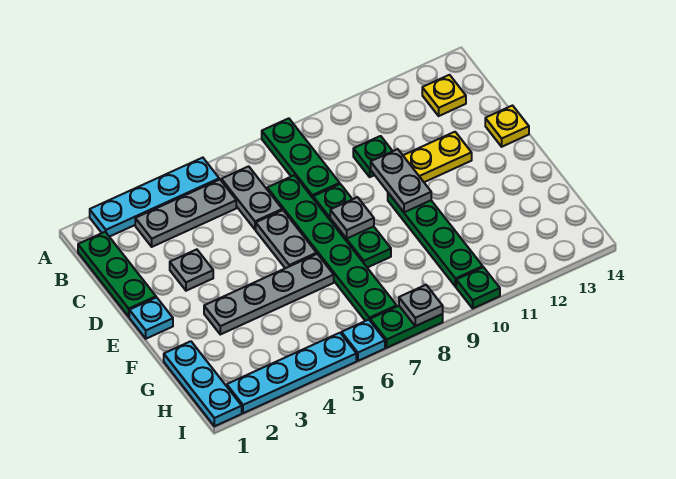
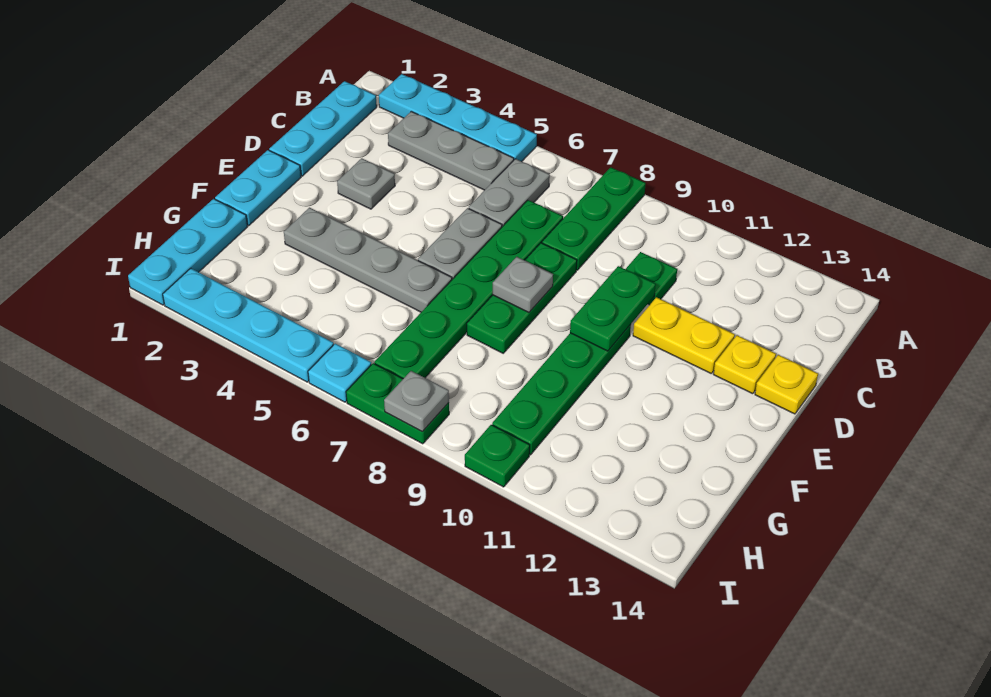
green 1x3 plate [78,232,156,317] -> cyan 1x3 plate [269,81,377,176]
yellow 1x1 plate [422,75,466,116] -> yellow 1x1 plate moved to [714,335,776,394]
grey 1x2 plate [371,149,431,212] -> green 1x2 plate [570,266,656,351]
cyan 1x1 plate [129,297,173,339] -> cyan 1x2 plate [215,150,301,226]

